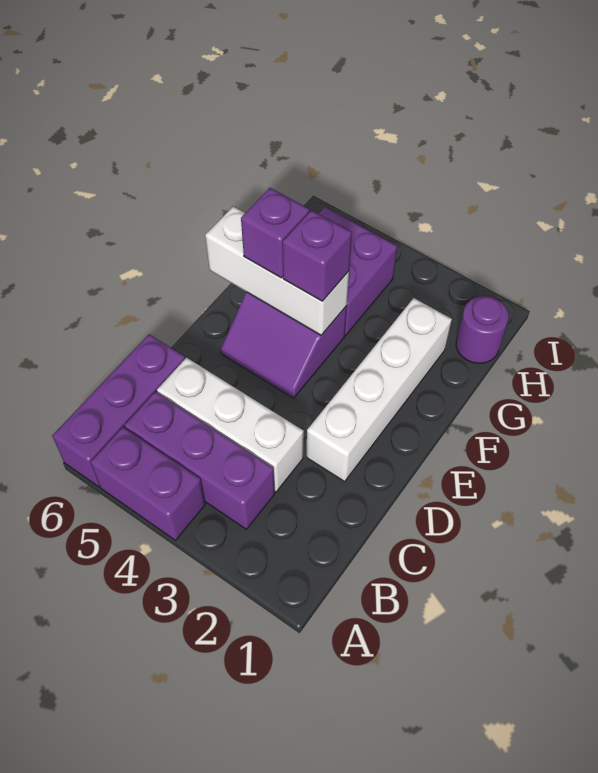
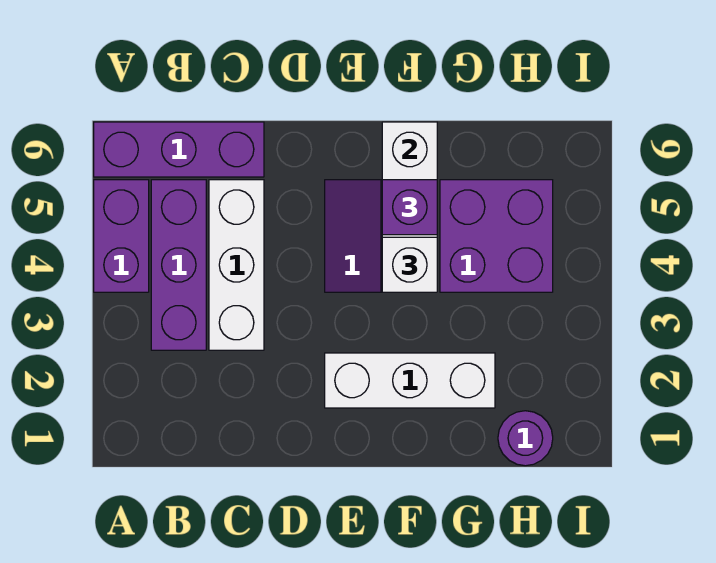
white 1x4 brick [307,298,452,481] -> white 1x3 brick [325,353,495,408]
purple 1x1 brick [283,210,352,301] -> white 1x1 brick [382,237,437,292]

